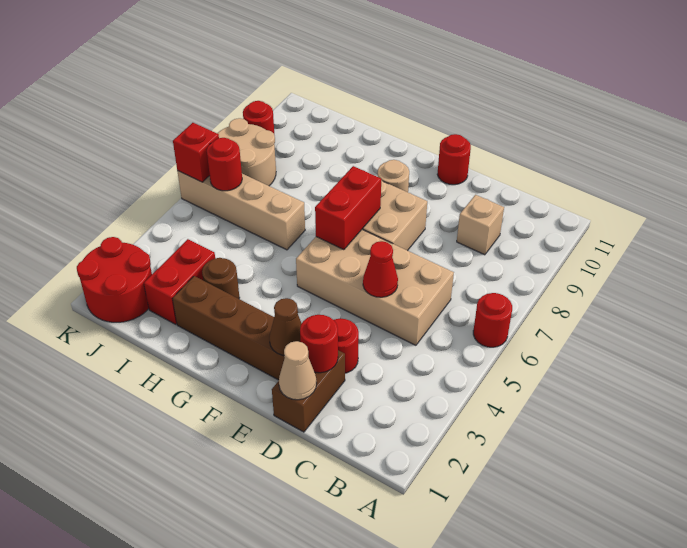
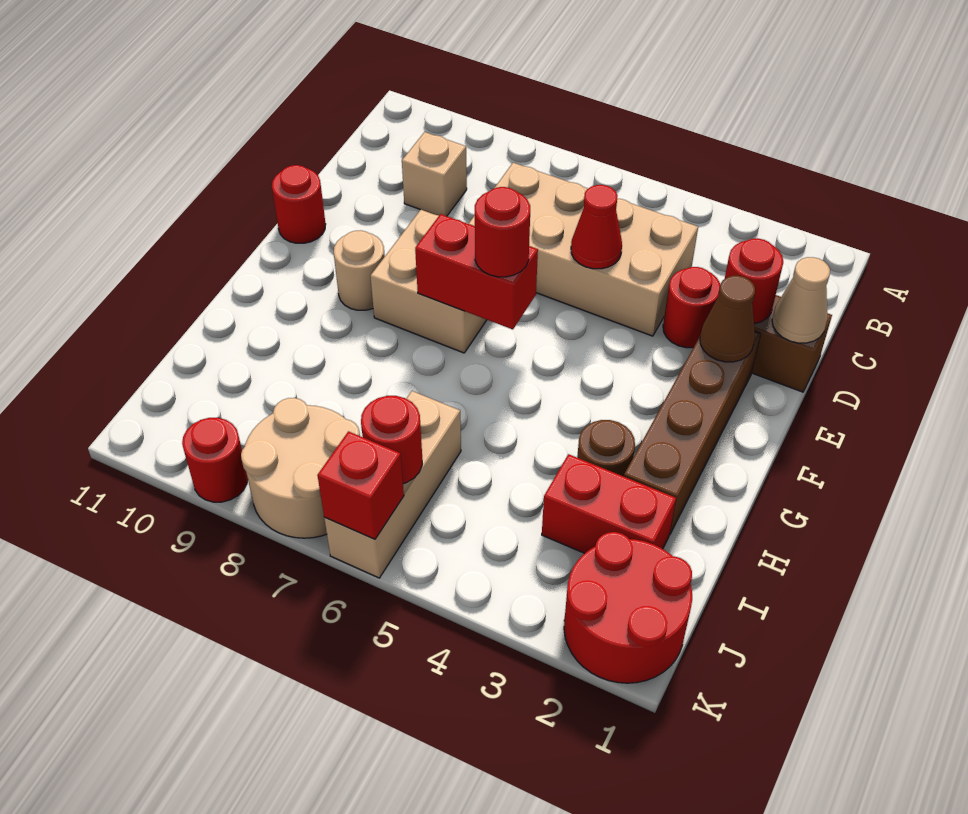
red 1x1 round brick [473,293,512,347] -> red 1x1 round brick moved to [475,187,530,277]
tan 2x4 brick [296,230,454,345] -> tan 2x4 brick turned to [469,163,698,336]
tan 1x4 brick [177,171,305,250] -> tan 1x3 brick [324,391,461,578]

